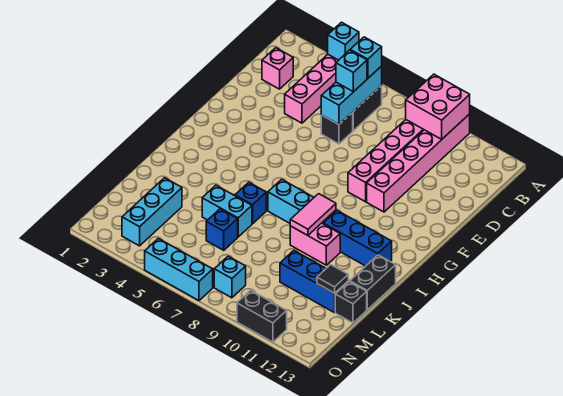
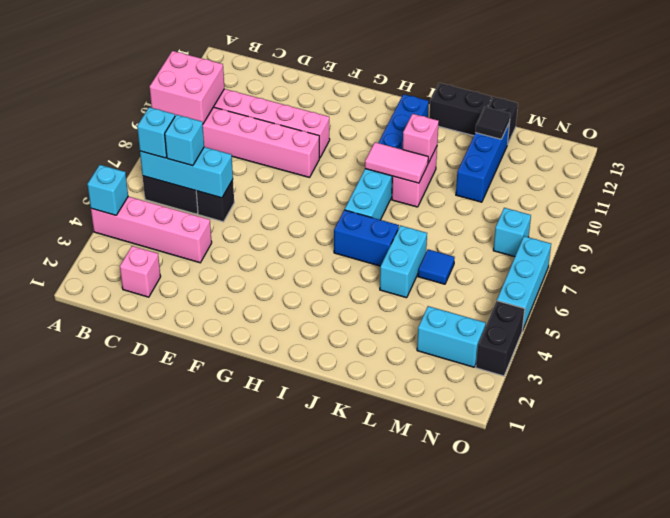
blue 1x1 brick [235,182,266,224] -> blue 1x2 brick [334,210,399,266]
none -> pink 1x1 brick [403,114,439,163]
cyan 1x3 brick [122,178,182,246] -> cyan 1x2 brick [417,306,486,367]
blue 1x1 brick [206,209,238,250] -> blue 1x1 tile [418,249,455,284]
black 1x2 brick [237,290,287,342] -> black 1x2 brick moved to [476,301,525,376]

